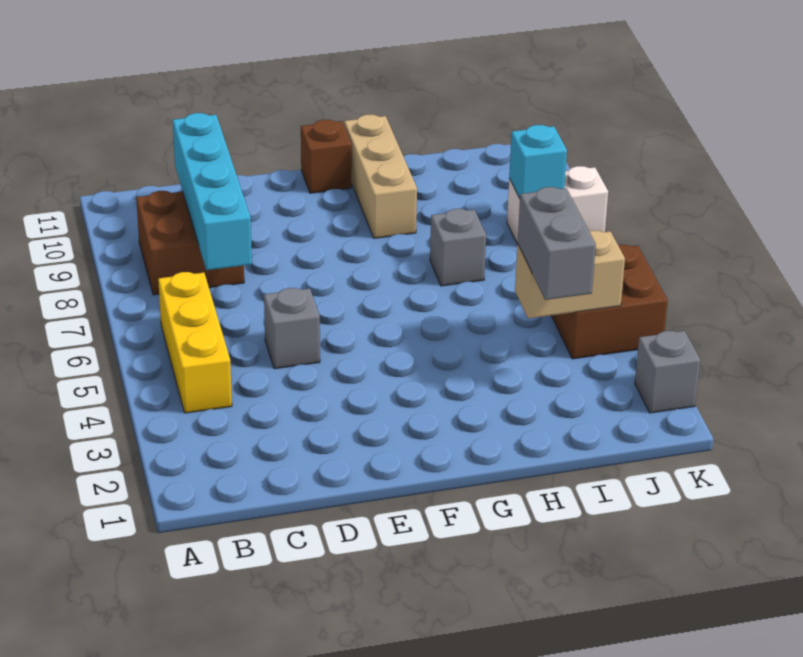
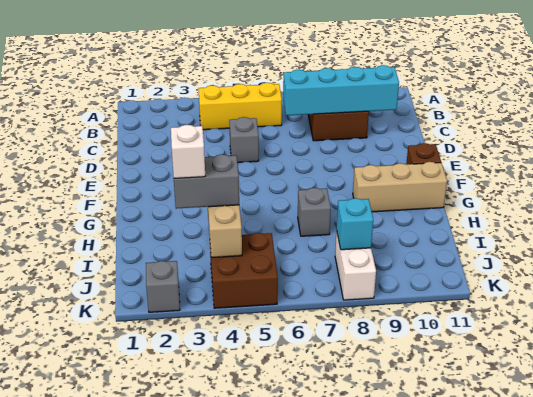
none -> white 1x1 brick [171,125,205,178]

